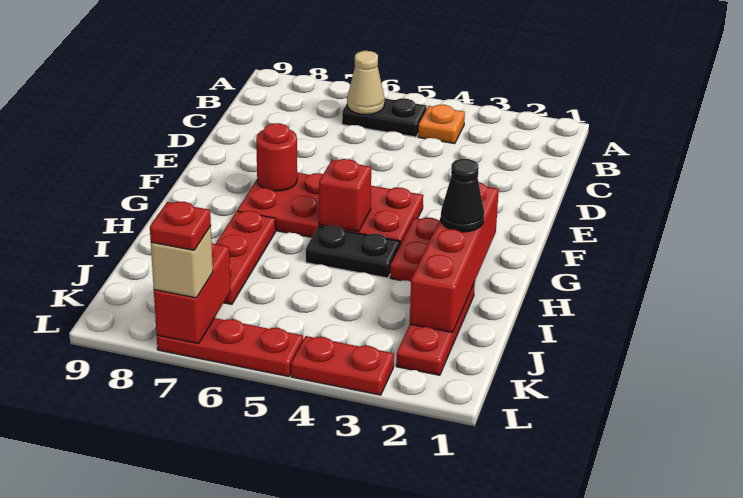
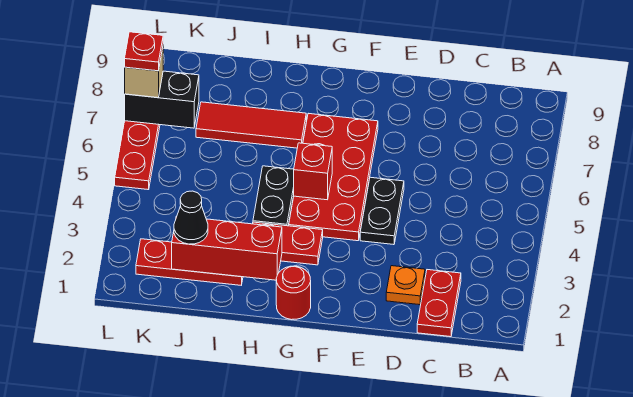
orange 1x1 plate [418,105,465,144] -> orange 1x1 plate moved to [386,266,425,305]
black 1x2 plate [342,98,427,137] -> black 1x2 plate moved to [360,177,404,245]
tan 1x1 cone [347,51,385,115] -> none
red 1x1 round brick [256,123,297,191] -> red 1x1 round brick moved to [276,266,311,320]
red 1x4 brick [410,182,499,332] -> red 1x3 brick [172,216,282,280]
black 1x1 cone [441,159,484,232] -> black 1x1 cone moved to [174,191,208,244]
red 1x3 plate [216,211,276,304] -> red 1x3 tile [196,102,306,148]
red 1x2 brick [154,243,231,344] -> black 1x2 brick [125,71,199,128]
red 1x2 plate [291,336,394,395] -> red 1x2 plate moved to [417,270,461,337]

